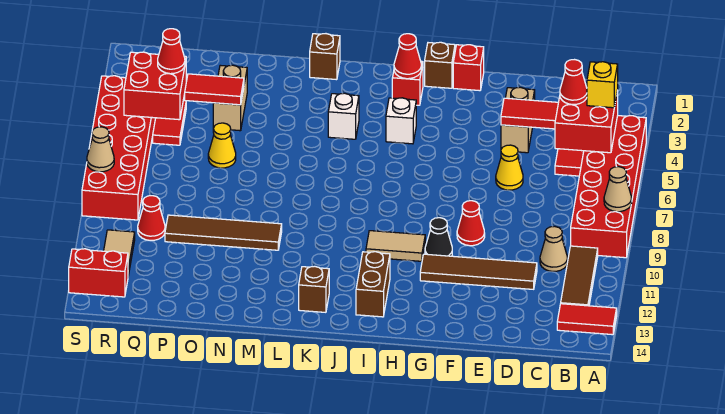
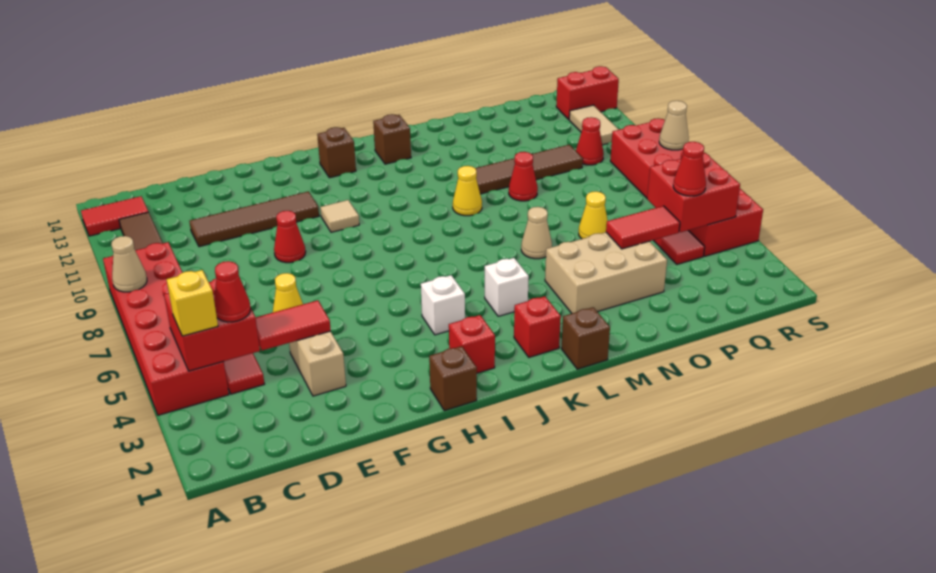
tan 1x1 cone [540,226,567,271] -> tan 1x1 cone moved to [521,207,552,259]
red 1x1 brick [453,45,484,91] -> red 1x1 brick moved to [514,296,561,357]
black 1x1 cone [425,218,452,256] -> none
tan 1x2 tile [366,231,425,261] -> tan 1x1 tile [320,200,359,232]
red 1x1 cone [394,34,421,79] -> red 1x1 cone moved to [509,152,538,201]
brown 1x2 brick [356,252,390,317] -> brown 1x1 brick [317,127,356,178]
none -> yellow 1x1 cone [453,166,482,216]
tan 1x2 brick [213,65,247,131] -> tan 2x3 brick [545,232,667,313]

